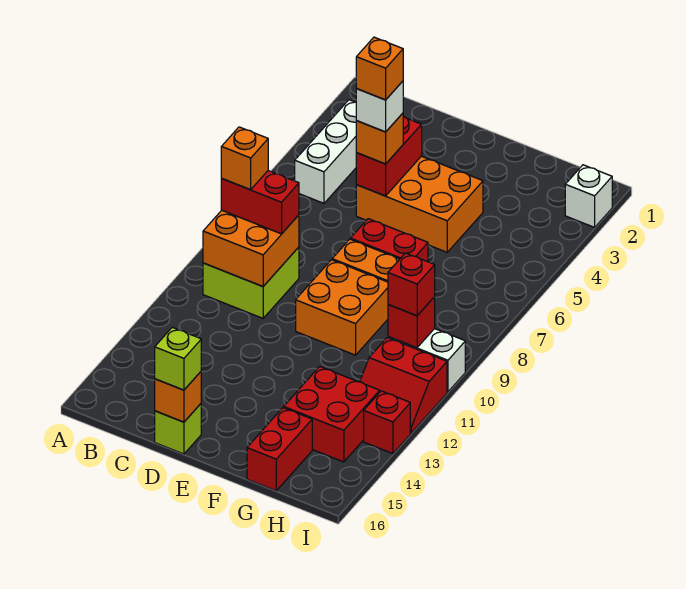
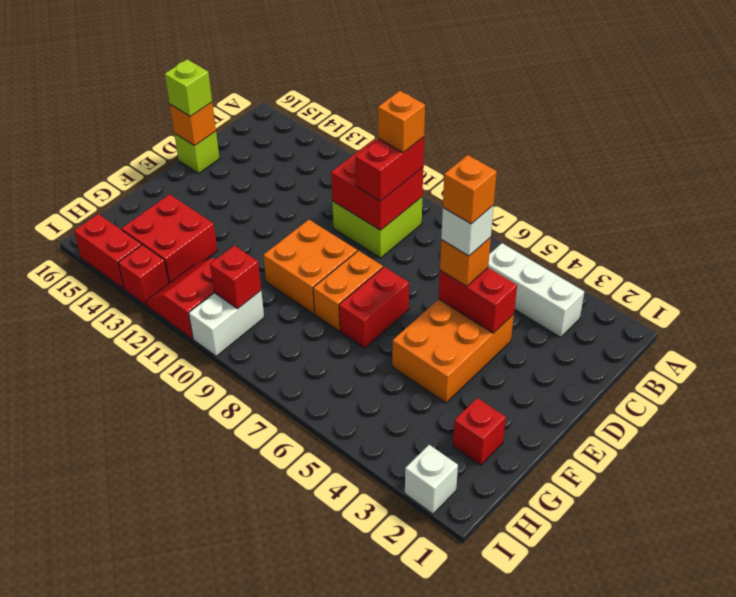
orange 2x2 brick [203,210,299,286] -> red 2x2 brick [331,139,423,230]
red 1x2 brick [247,408,312,491] -> red 1x2 brick moved to [74,214,142,289]
red 1x1 brick [388,253,435,316] -> red 1x1 brick moved to [453,398,506,465]

